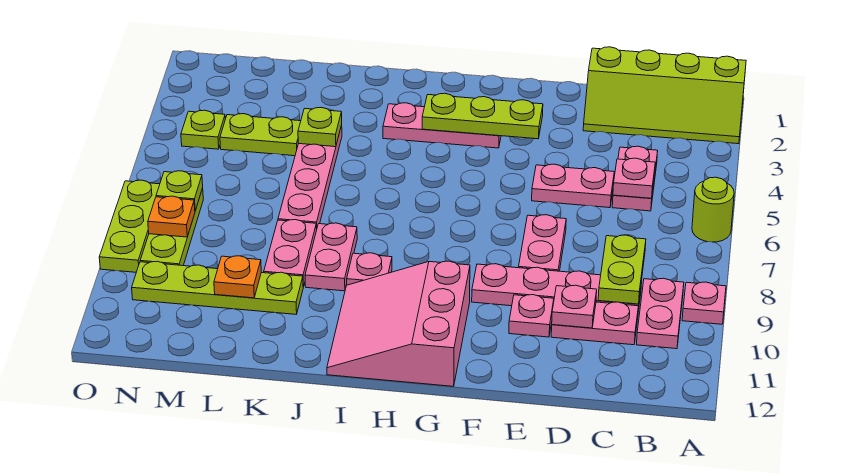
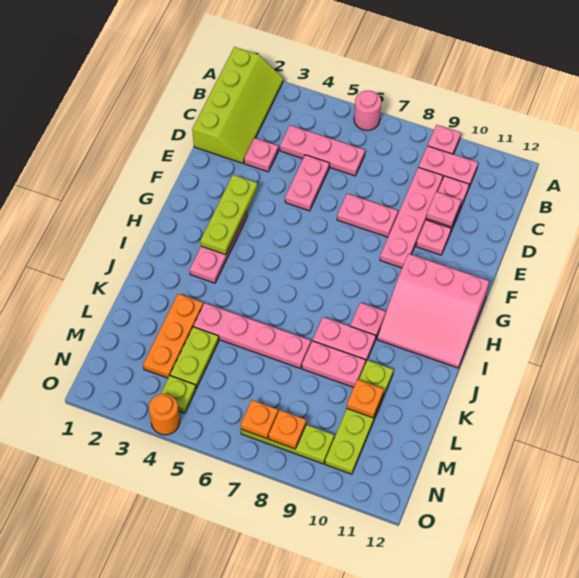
lime 1x1 round brick [692,177,734,242] -> pink 1x1 round brick [354,90,381,130]
pink 1x2 plate [612,146,658,211] -> pink 1x3 plate [280,125,365,176]
pink 1x1 plate [613,158,655,198] -> pink 1x1 plate moved to [244,138,278,172]
lime 1x2 plate [598,235,646,304] -> none
none -> orange 1x3 plate [143,294,203,378]
lime 1x1 plate [298,107,342,147] -> none
lime 1x1 plate [156,171,203,210] -> orange 1x1 plate [241,400,278,439]
none -> orange 1x1 round brick [149,394,180,435]
lime 1x3 plate [99,180,160,272] -> none

